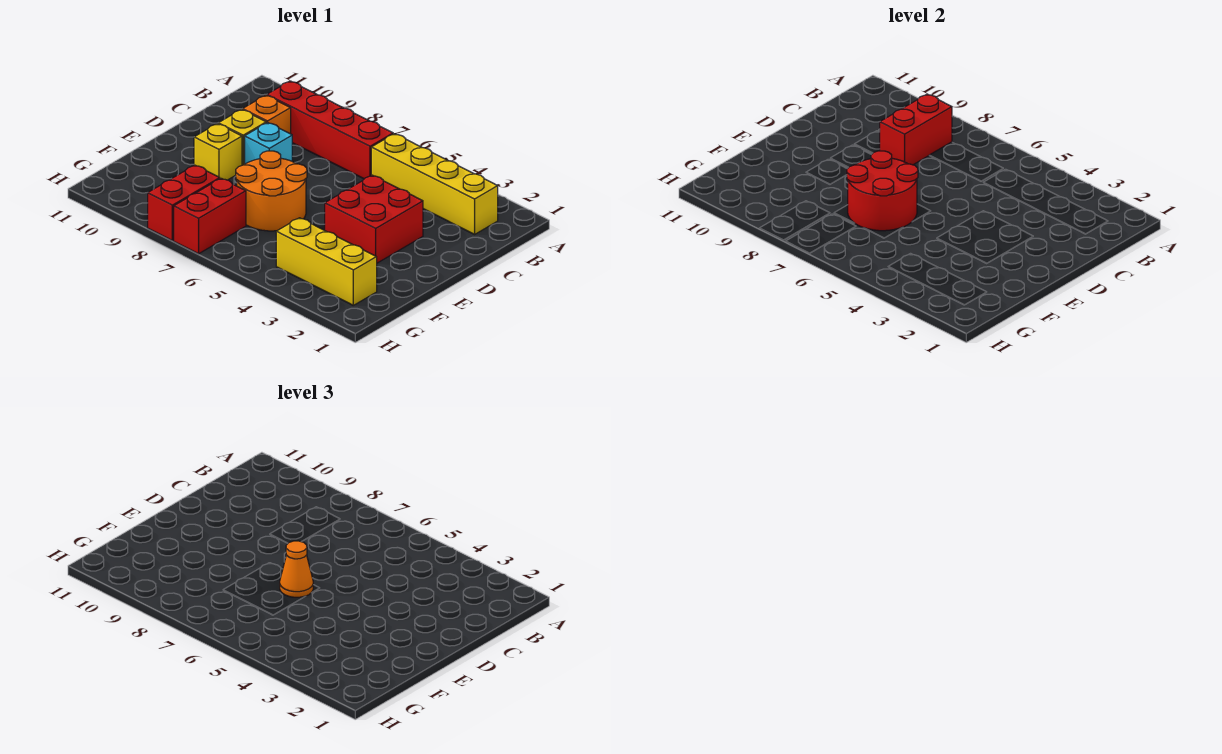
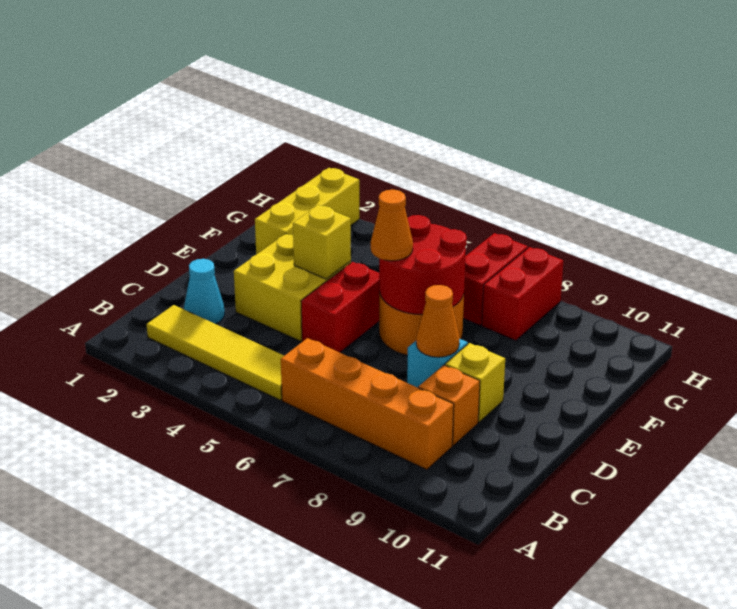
yellow 1x4 brick [371,134,498,234] -> yellow 1x4 tile [147,305,284,400]
red 1x4 brick [267,81,393,179] -> orange 1x4 brick [281,338,454,470]
red 1x2 brick [880,94,952,165] -> red 1x2 brick moved to [301,262,379,352]
none -> cyan 1x1 cone [184,259,225,324]
red 2x2 brick [325,175,423,263] -> yellow 2x2 brick [234,234,351,341]
none -> orange 1x1 cone [416,285,460,357]
yellow 1x1 brick [194,124,242,180] -> yellow 1x1 brick moved to [293,205,351,279]
yellow 1x3 brick [276,218,377,305] -> yellow 1x3 brick turned to [255,168,359,255]

